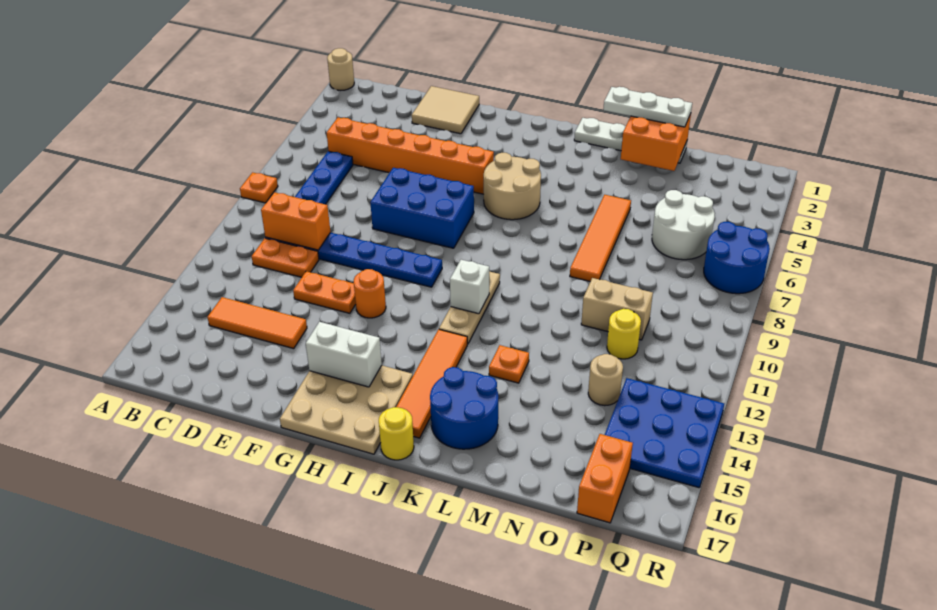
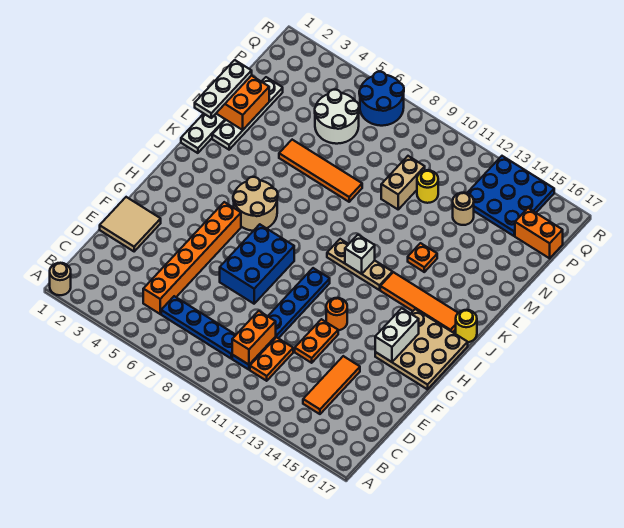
orange 1x1 plate [240,172,278,203] -> none
blue 2x2 round brick [430,367,498,449] -> none
none -> white 1x4 plate [212,77,283,150]

